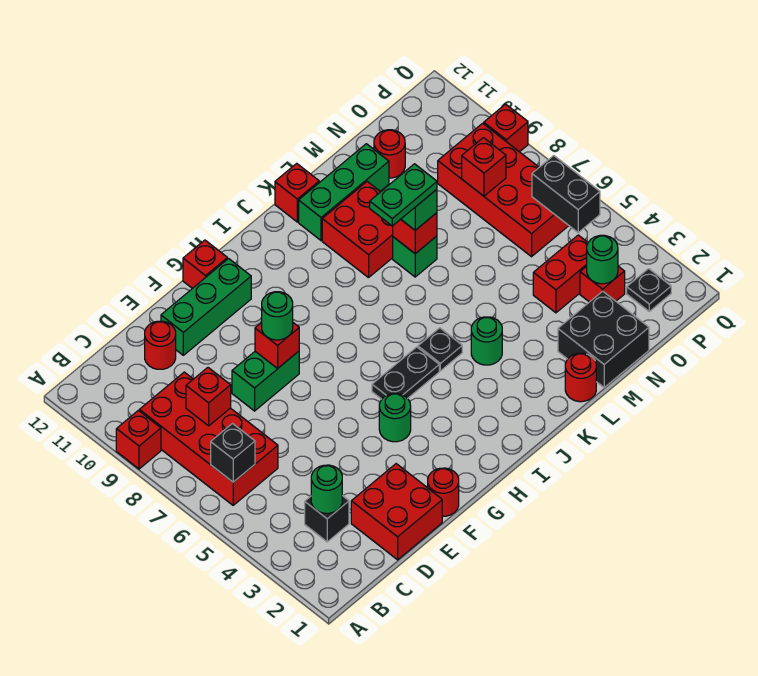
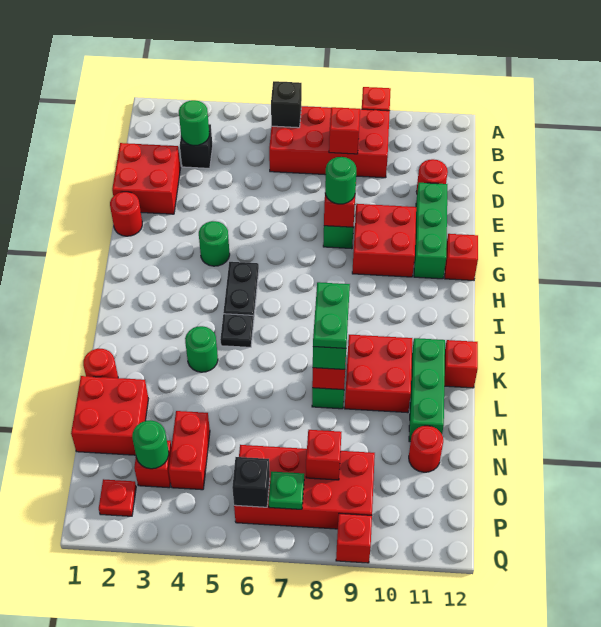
none -> red 2x2 brick [352,204,416,277]
black 2x2 brick [558,291,649,387] -> red 2x2 brick [71,376,148,455]
black 1x1 plate [627,269,671,311] -> red 1x1 plate [99,479,136,516]
black 1x2 brick [532,156,600,233] -> black 1x1 brick [232,457,270,507]
none -> green 1x1 plate [269,472,304,509]

